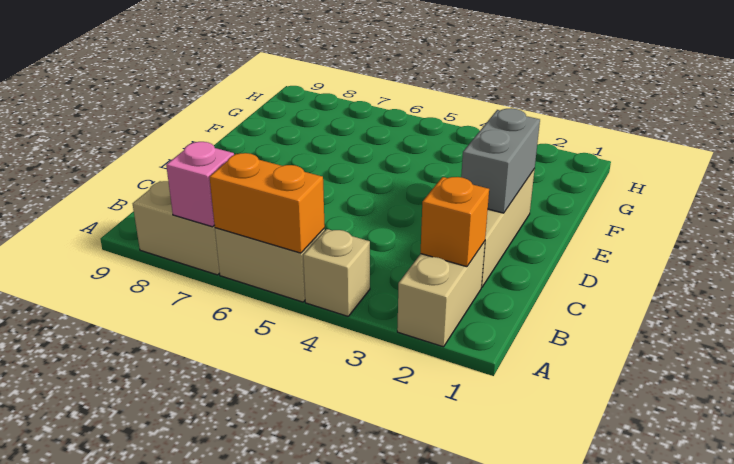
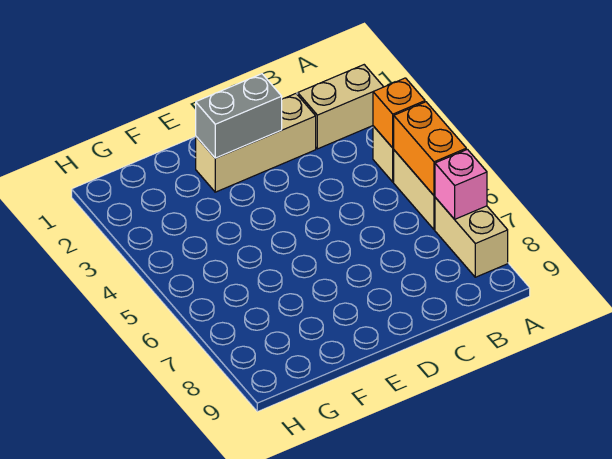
orange 1x1 brick [420,177,489,267] -> orange 1x1 brick moved to [373,78,425,148]

